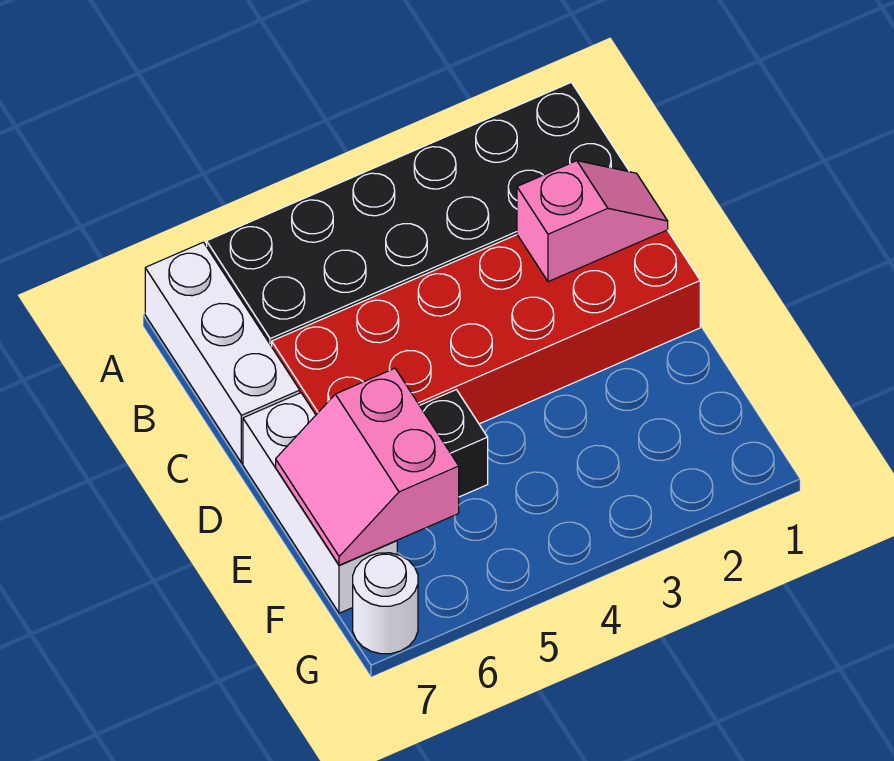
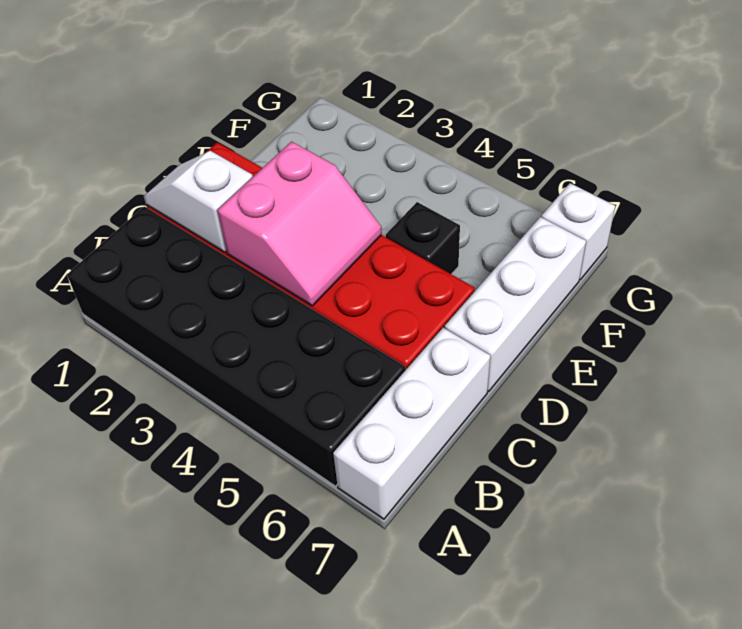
pink 1x2 slope [517,161,668,282] -> white 1x2 slope [144,151,253,253]
pink 2x2 slope [276,368,459,565] -> pink 2x2 slope moved to [217,142,382,306]
white 1x1 round brick [353,553,418,654] -> white 1x1 brick [542,183,615,280]

